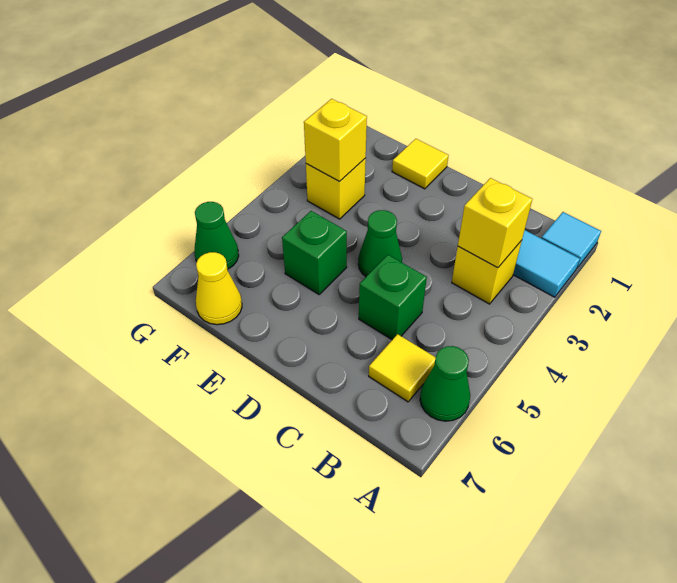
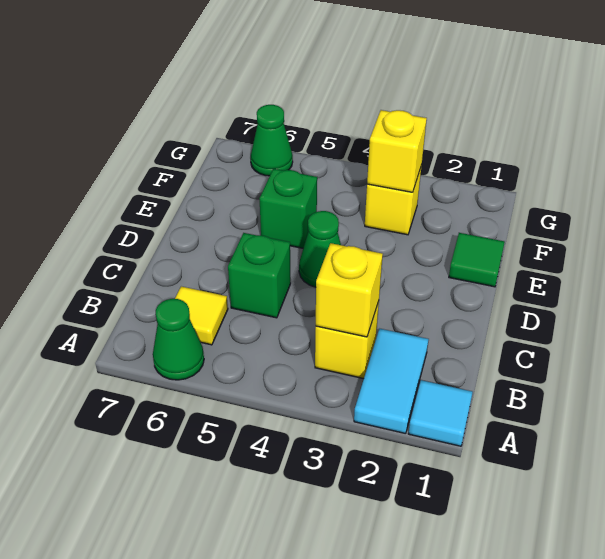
yellow 1x1 tile [392,139,449,189] -> green 1x1 tile [449,233,505,287]
yellow 1x1 cone [196,252,242,325] -> none

